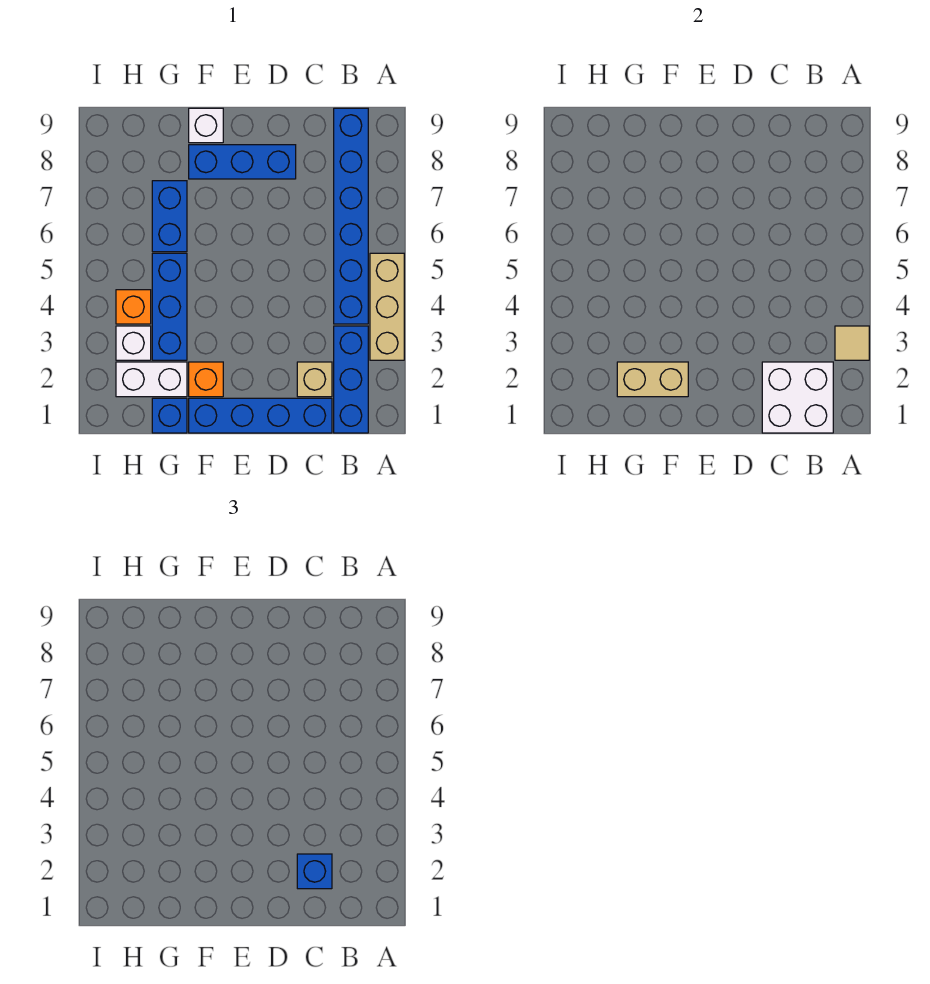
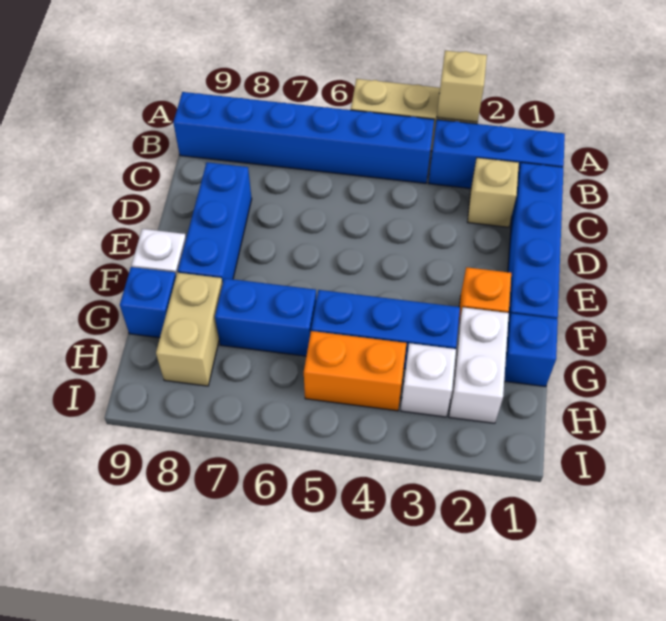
tan 1x1 tile [835,326,869,360] -> tan 1x1 brick [437,51,487,122]
white 2x2 brick [762,362,833,433] -> none
blue 1x1 brick [297,854,332,889] -> blue 1x1 brick moved to [120,267,176,338]
tan 1x2 brick [617,362,688,397] -> tan 1x2 brick moved to [156,273,223,386]
orange 1x1 brick [116,290,151,324] -> orange 1x2 brick [304,331,407,411]

